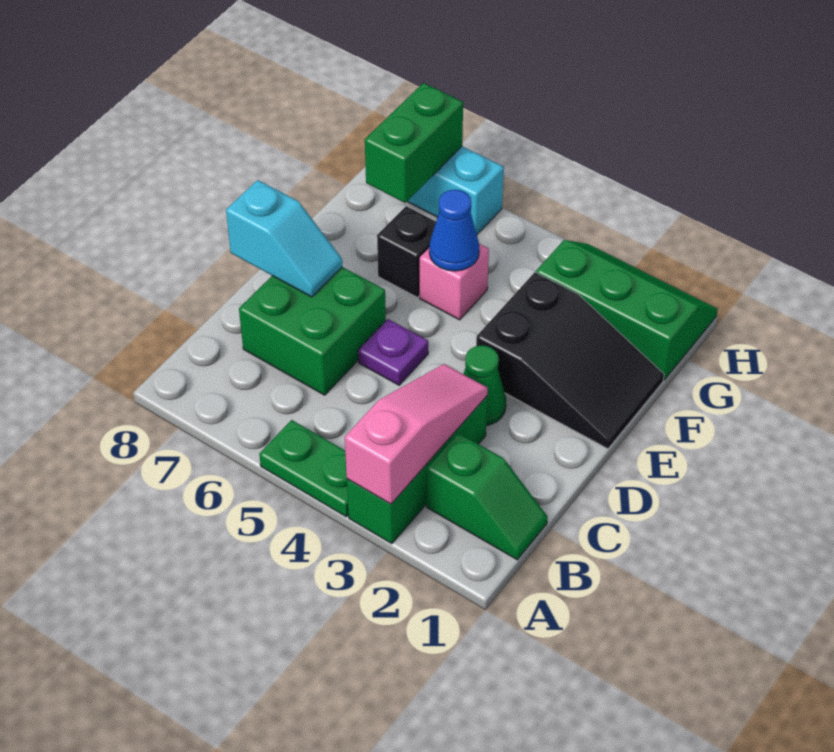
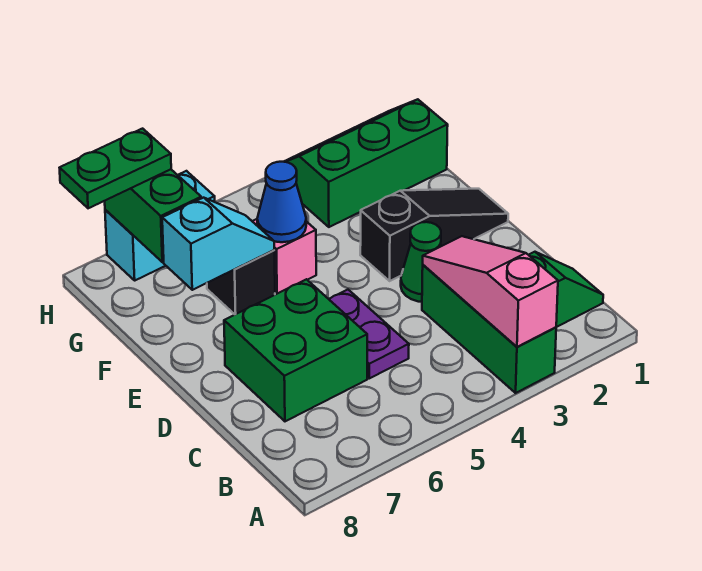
green 1x2 plate [259,420,349,517] -> green 1x2 plate moved to [60,129,171,208]
purple 1x1 plate [358,319,428,385] -> purple 1x2 plate [329,290,409,378]
cyan 1x2 slope [226,180,342,297] -> cyan 1x2 slope moved to [162,198,274,290]
black 2x3 slope [476,272,664,449] -> black 1x3 slope [360,189,508,281]

